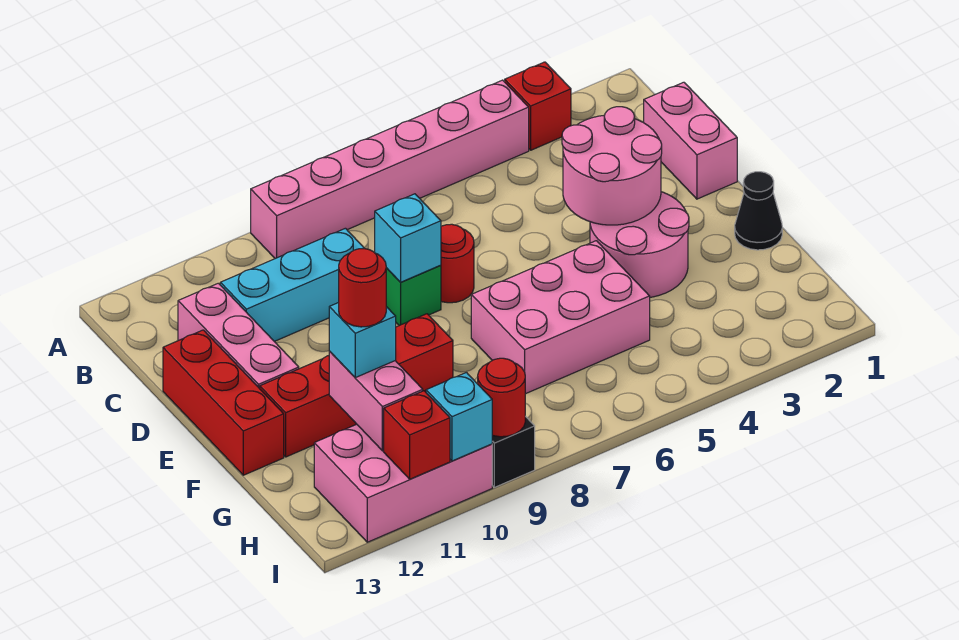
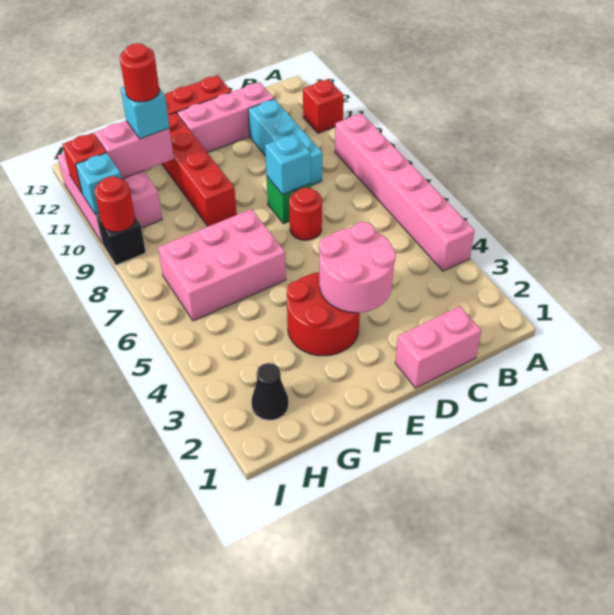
red 1x1 brick [505,62,571,150] -> red 1x1 brick moved to [303,79,344,133]
pink 2x2 round brick [590,192,689,297] -> red 2x2 round brick [287,272,360,356]
black 1x1 cone [735,172,782,250] -> black 1x1 cone moved to [252,363,288,420]
pink 2x3 brick [471,241,650,394] -> pink 2x3 brick turned to [158,209,286,321]

